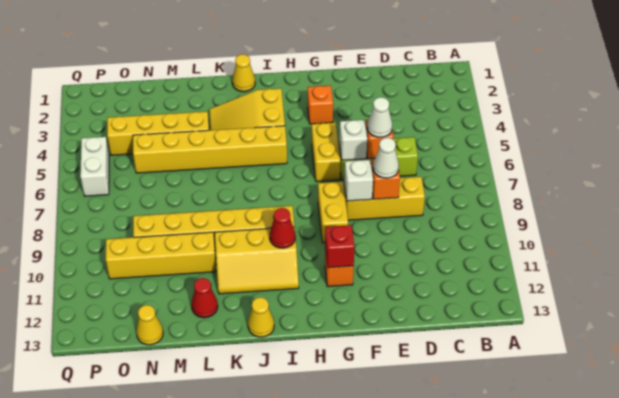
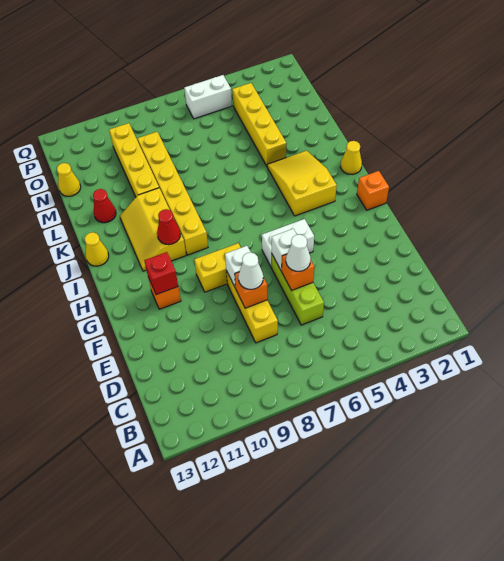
orange 1x1 brick [308,85,333,124] -> orange 1x1 brick moved to [357,171,389,210]
yellow 1x2 brick [312,123,340,182] -> white 1x2 brick [262,219,314,267]
yellow 1x6 brick [133,126,287,173] -> none

